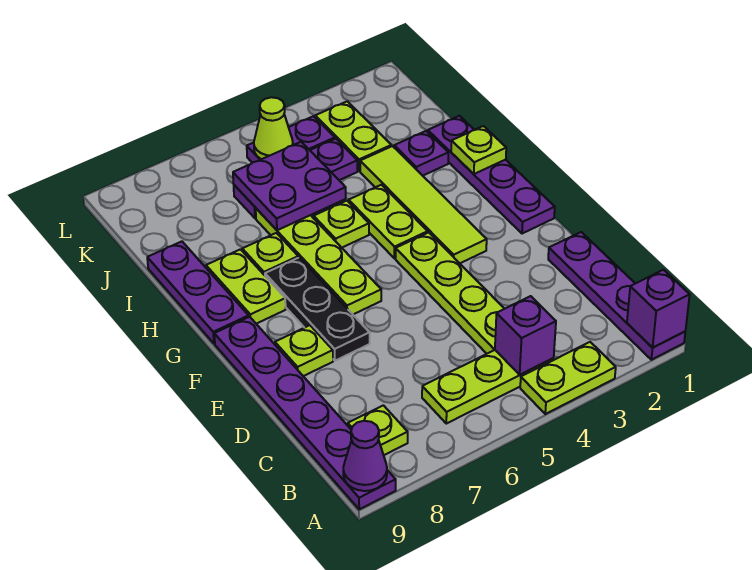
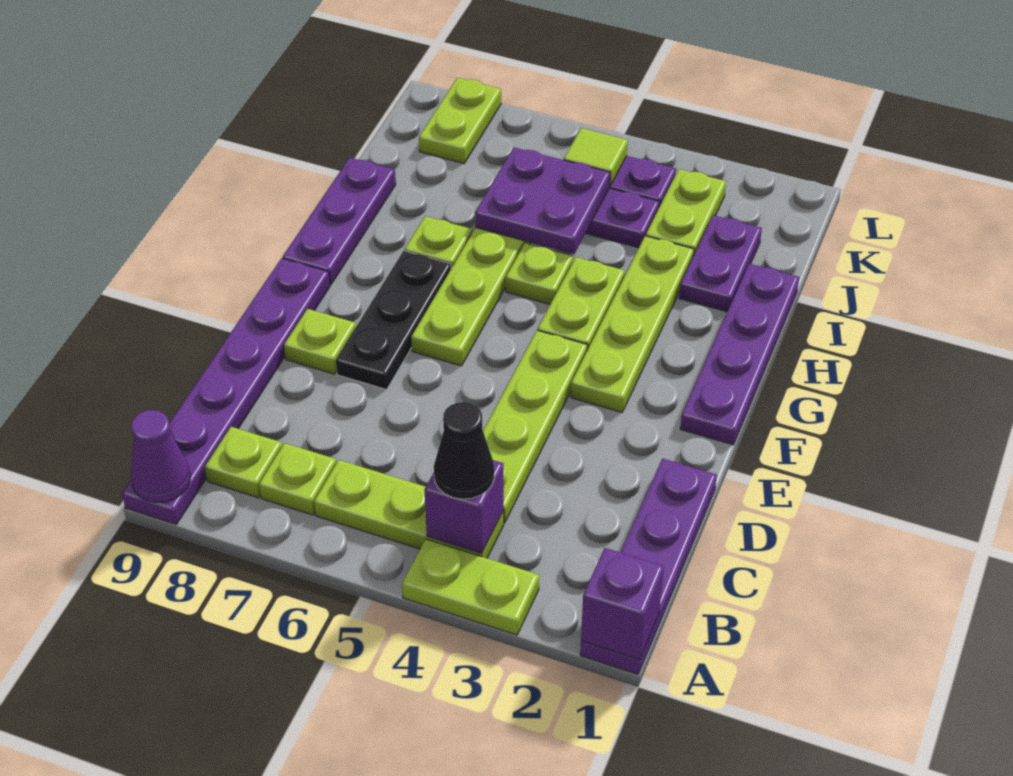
none -> black 1x1 cone [434,402,494,499]
lime 1x4 tile [360,146,487,263] -> lime 1x4 plate [571,236,694,412]
lime 1x2 plate [206,249,286,324] -> lime 1x2 plate moved to [419,78,501,163]
lime 1x1 plate [451,126,506,174] -> lime 1x1 plate moved to [259,443,336,515]
purple 1x1 plate [394,131,448,176] -> purple 1x2 plate [679,215,762,312]
lime 1x1 cone [254,97,293,159] -> lime 1x1 tile [564,128,628,186]

